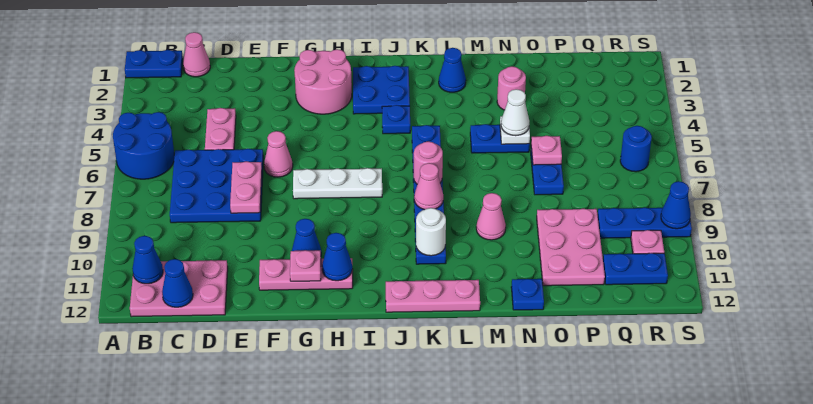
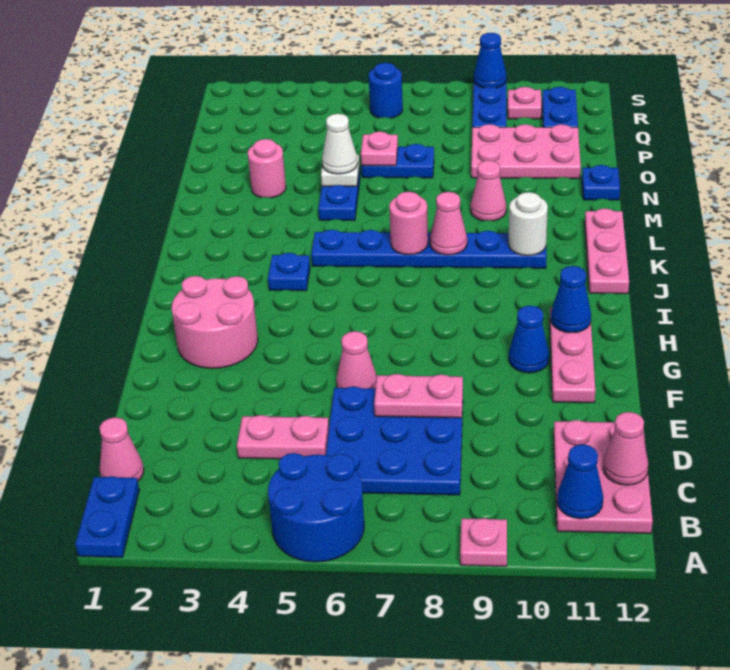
blue 1x1 cone [162,259,193,307] -> pink 1x1 cone [603,412,648,485]
white 1x3 plate [293,168,382,199] -> none
pink 1x1 plate [290,250,321,281] -> pink 1x1 plate moved to [460,518,507,566]
blue 2x2 plate [353,66,410,114] -> none
blue 1x1 cone [439,48,466,92] -> none

